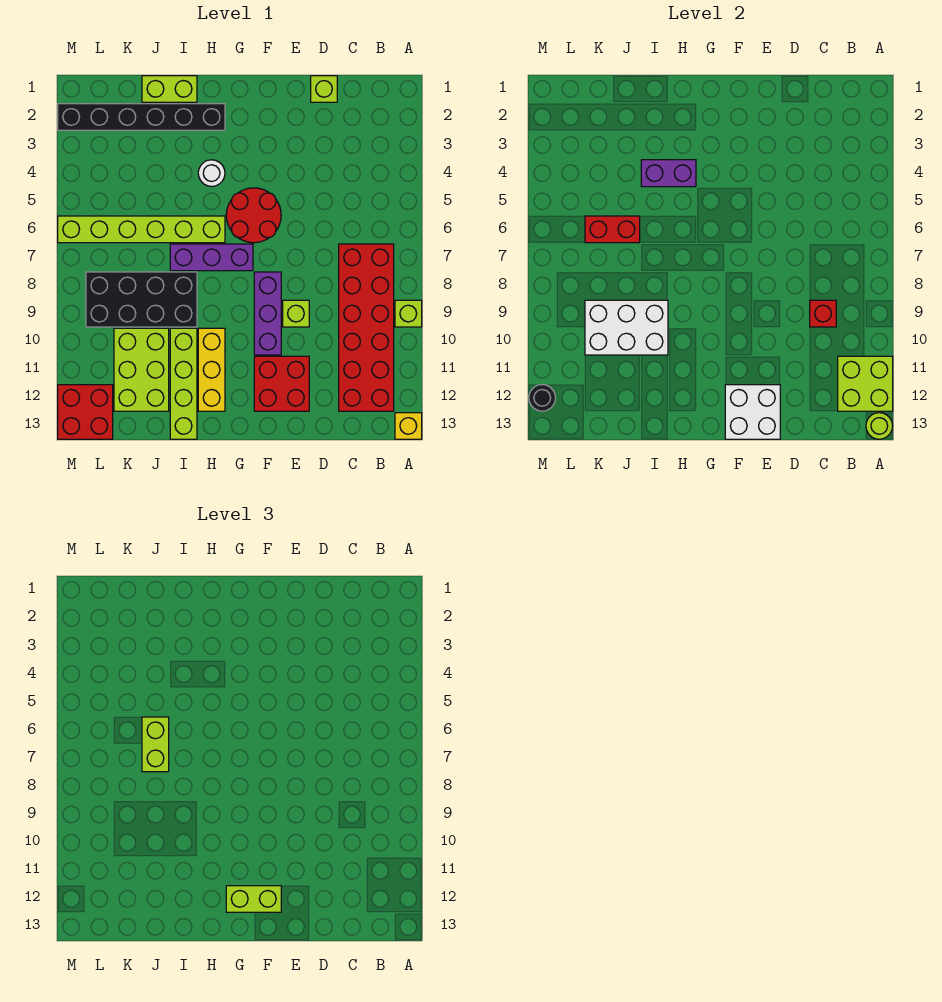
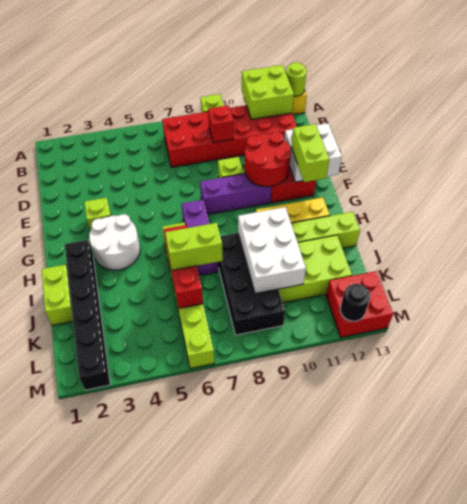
lime 1x1 brick [311,76,337,102] -> lime 1x1 brick moved to [84,198,111,230]
red 2x2 round brick [226,188,281,243] -> red 2x2 round brick moved to [244,132,291,187]
white 1x1 round brick [198,160,225,187] -> white 2x2 round brick [89,214,140,270]
purple 1x2 brick [641,160,696,187] -> none
red 1x2 brick [585,216,640,243] -> red 1x3 brick [163,225,203,308]

